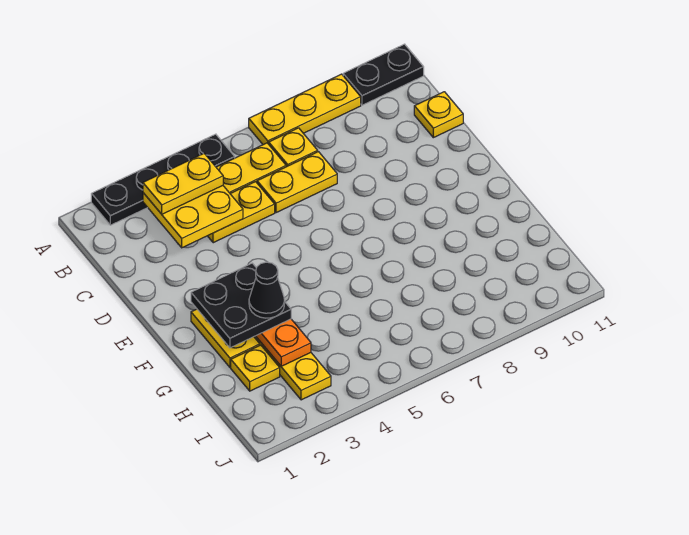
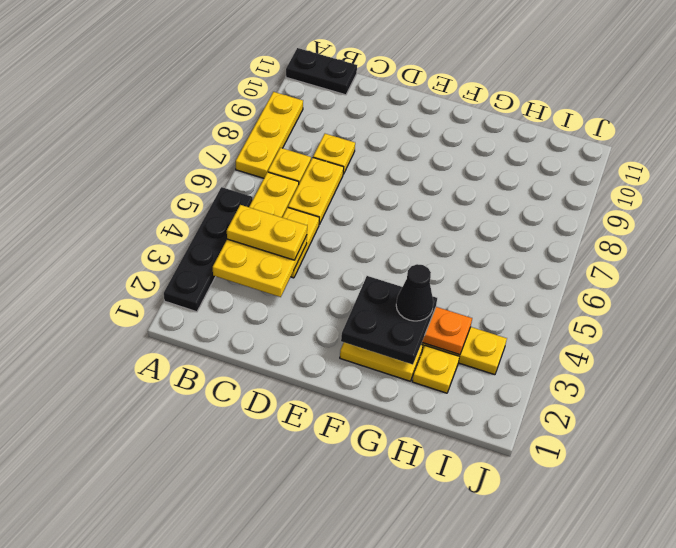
black 1x2 plate [343,44,424,105] -> black 1x2 plate turned to [286,48,357,95]
yellow 1x2 plate [143,154,223,214] -> yellow 1x2 plate turned to [227,205,307,260]
yellow 1x1 plate [414,92,463,138] -> yellow 1x1 plate moved to [313,134,355,174]

